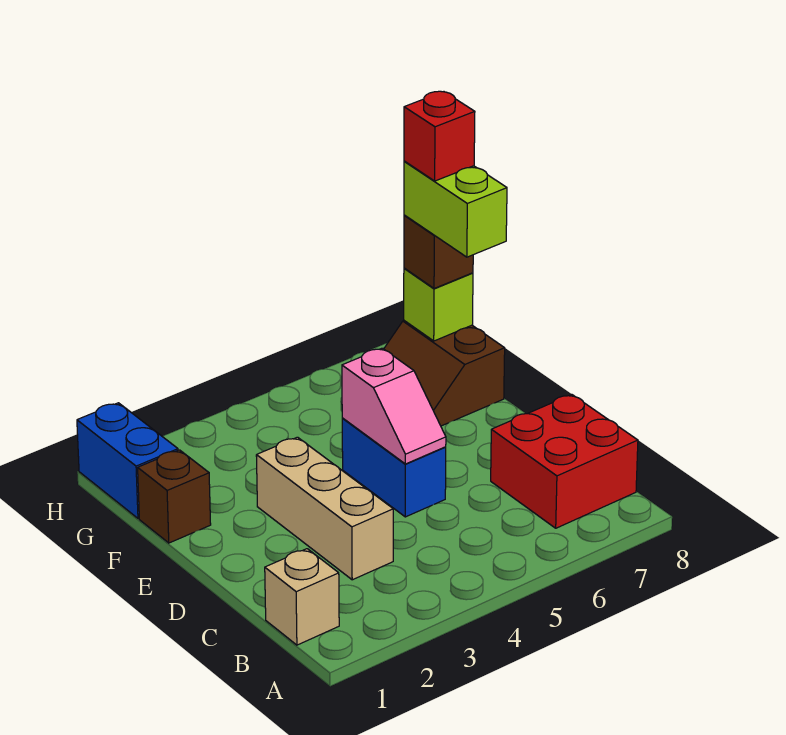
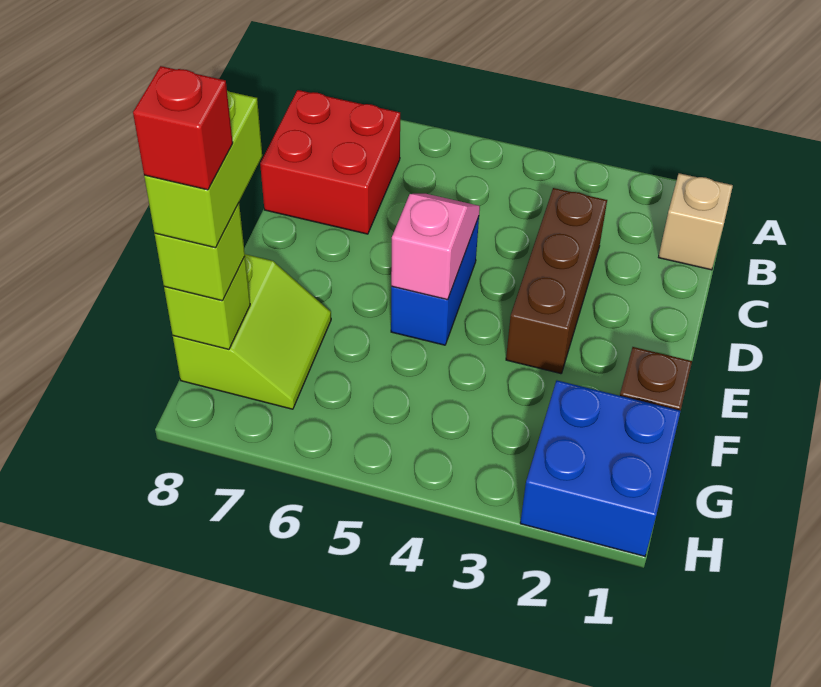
tan 1x3 brick [256,437,393,580] -> brown 1x3 brick [506,188,607,374]
brown 2x2 slope [384,321,505,426] -> lime 2x2 slope [173,254,331,409]
blue 1x2 brick [77,403,178,518] -> blue 2x2 brick [520,381,680,556]
brown 1x1 brick [404,215,473,288] -> lime 1x1 brick [155,203,245,301]

